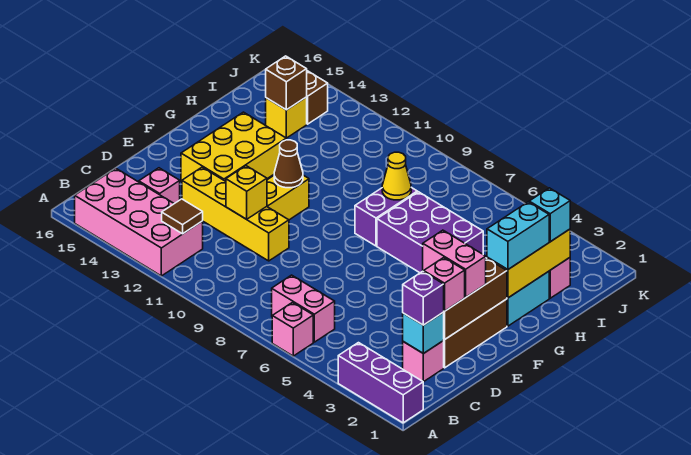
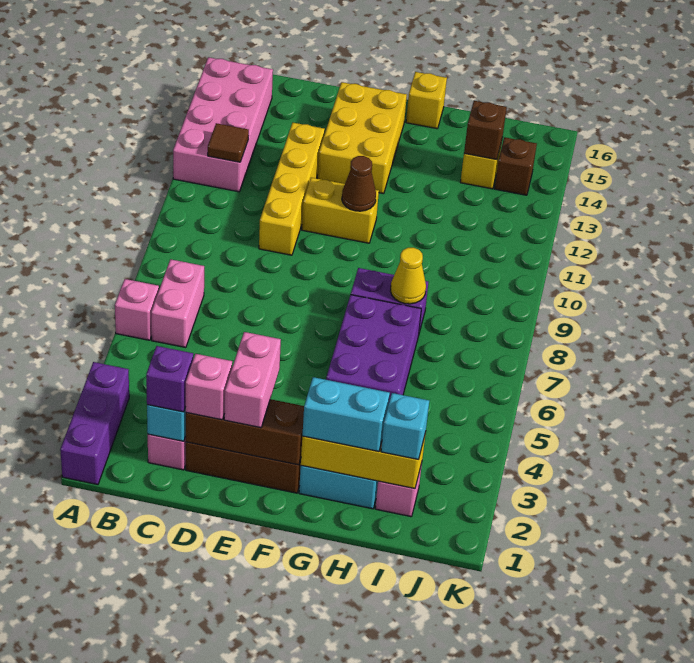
pink 1x1 brick [139,168,180,204] -> none
yellow 1x1 brick [226,166,267,219] -> yellow 1x1 brick moved to [406,72,447,129]
yellow 2x3 brick [181,112,286,181] -> yellow 2x3 brick turned to [318,82,407,194]

